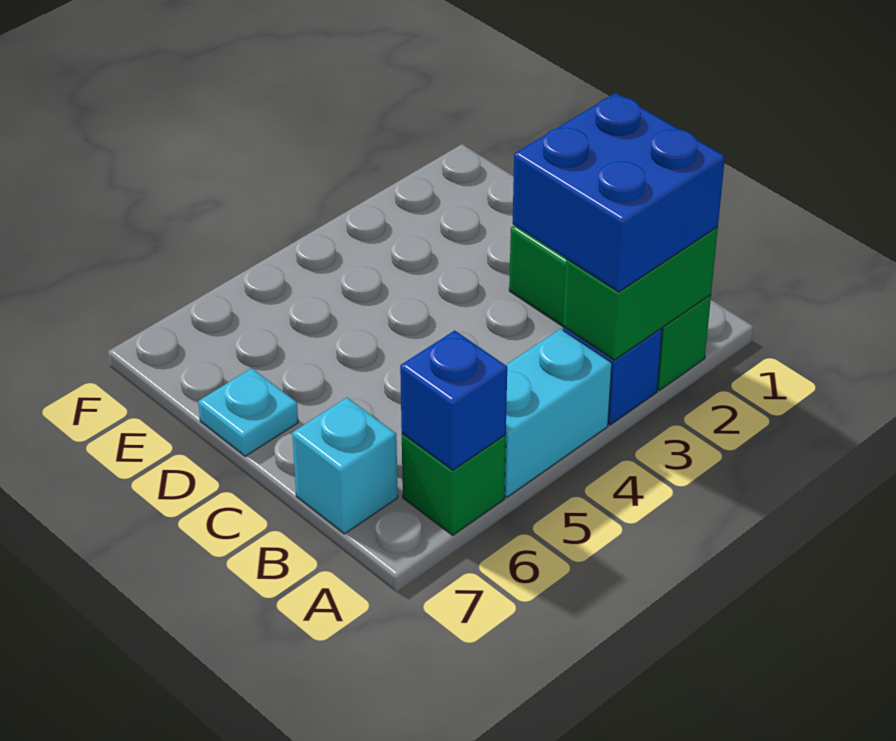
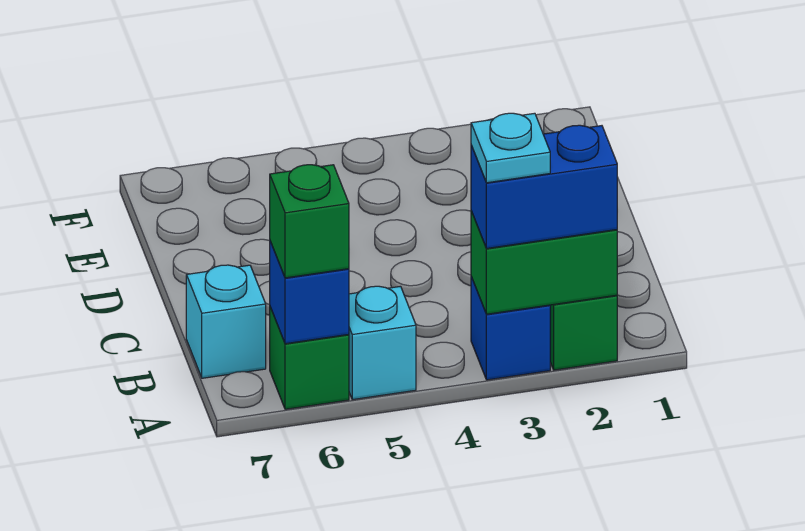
blue 2x2 brick [513,93,725,292] -> blue 1x2 brick [471,125,617,249]
cyan 1x2 brick [504,329,612,497] -> cyan 1x1 brick [349,286,416,400]
none -> green 1x1 brick [270,165,349,278]
cyan 1x1 plate [198,368,298,456] -> cyan 1x1 plate moved to [471,113,550,183]

